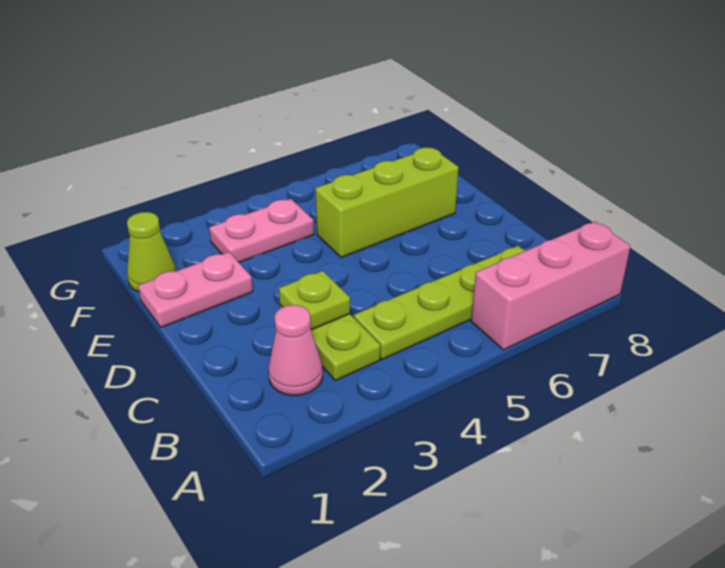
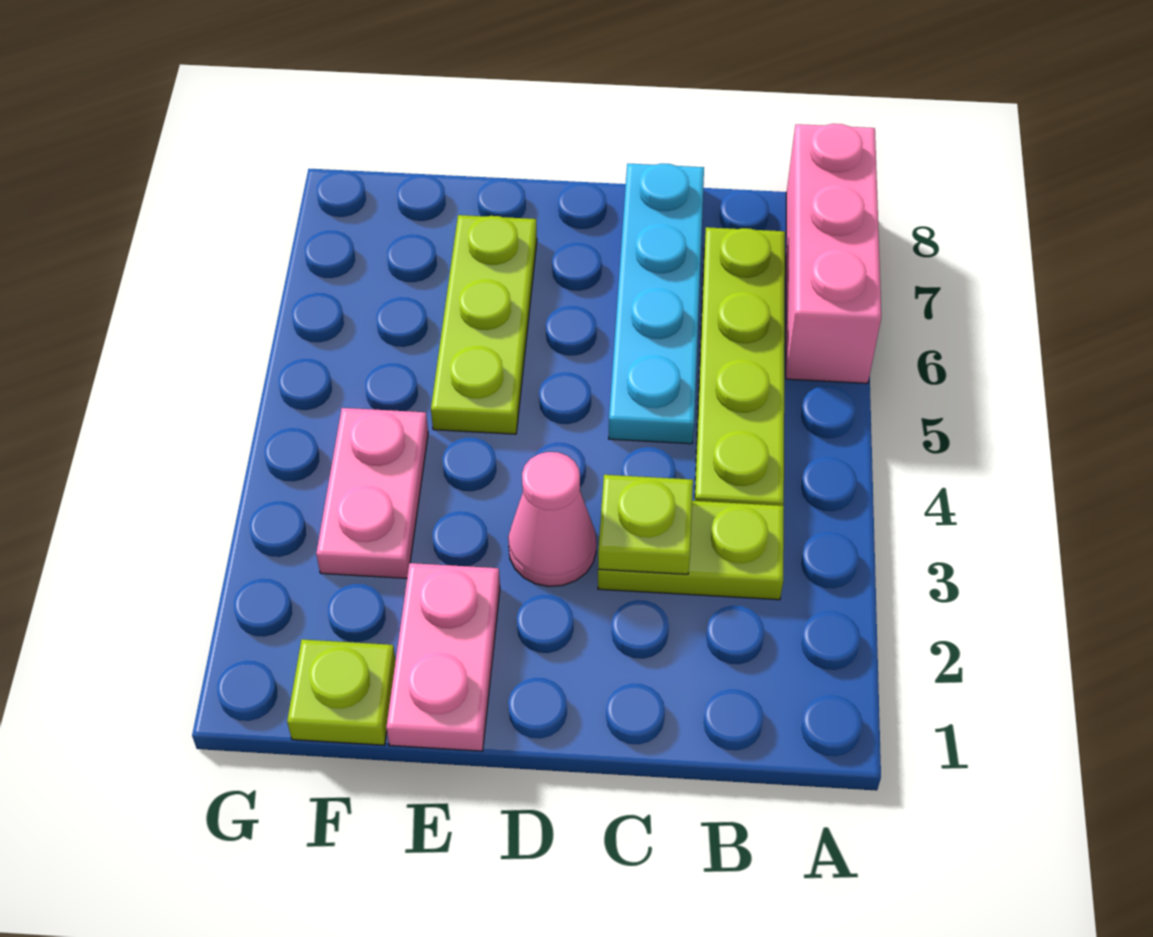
pink 1x1 cone [269,305,323,395] -> pink 1x1 cone moved to [508,452,596,587]
none -> cyan 1x4 plate [609,164,704,444]
lime 1x3 brick [315,148,459,258] -> lime 1x3 plate [431,215,537,434]
lime 1x1 cone [127,212,176,292] -> lime 1x1 plate [287,639,396,745]

